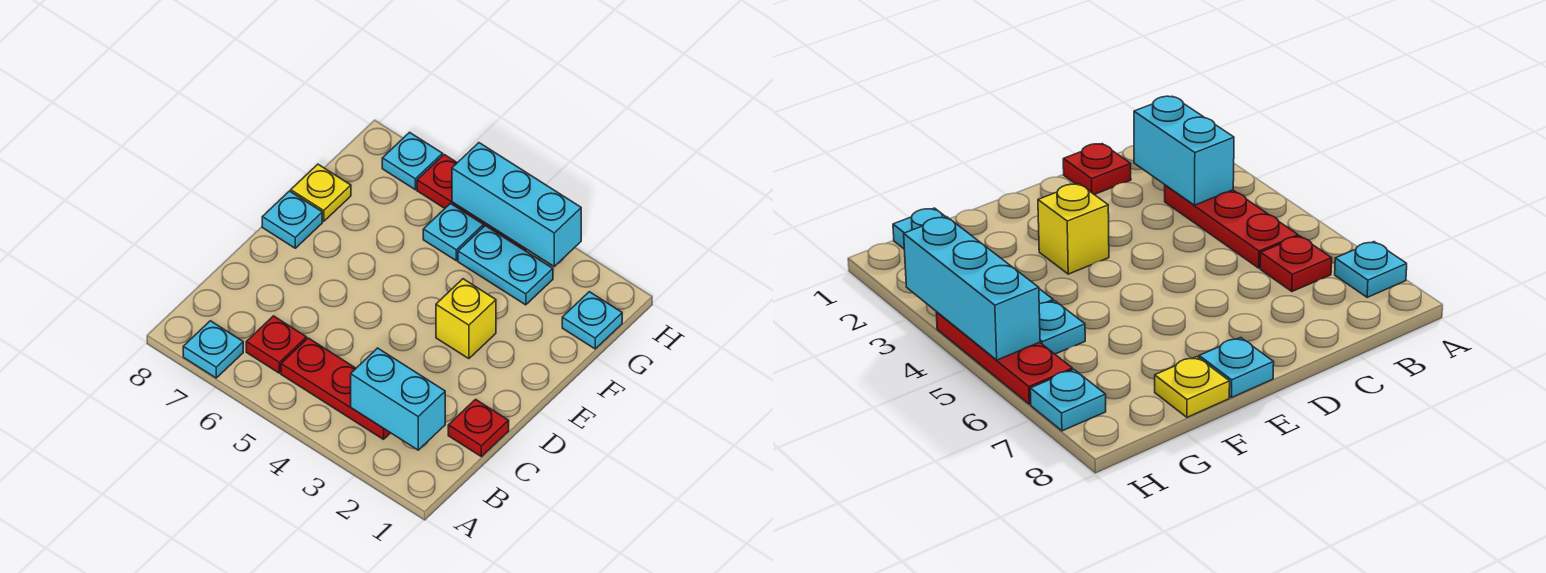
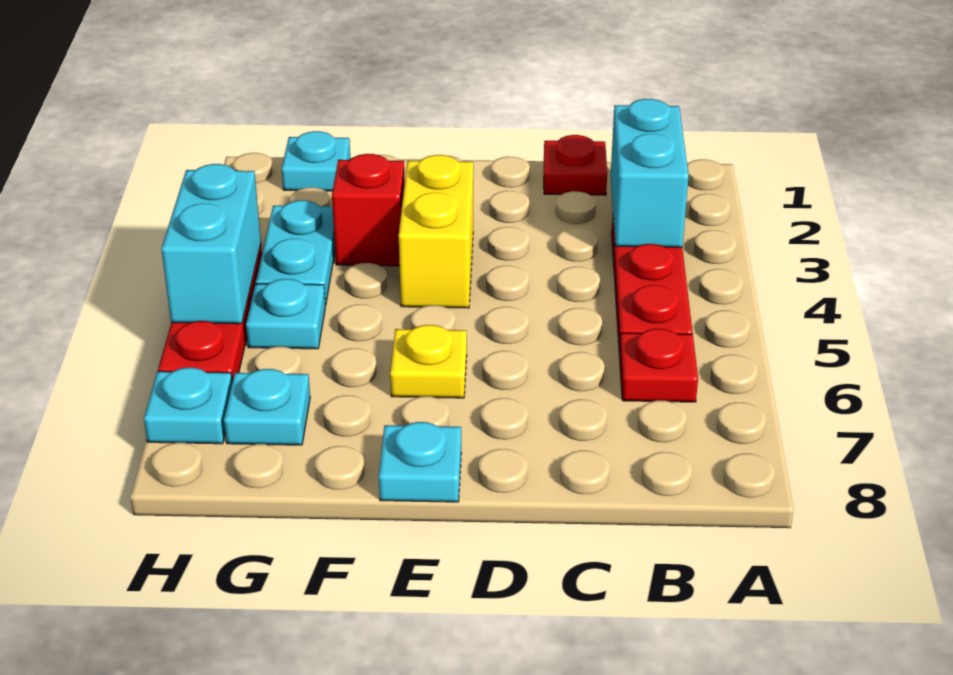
cyan 1x1 plate [183,321,243,378] -> cyan 1x1 plate moved to [224,369,310,445]
yellow 1x1 brick [436,279,496,359] -> yellow 1x2 brick [399,155,473,308]
none -> red 1x1 brick [332,154,405,266]
yellow 1x1 plate [291,164,351,221] -> yellow 1x1 plate moved to [390,325,467,398]
cyan 1x3 brick [452,143,581,266] -> cyan 1x2 brick [161,164,261,324]

